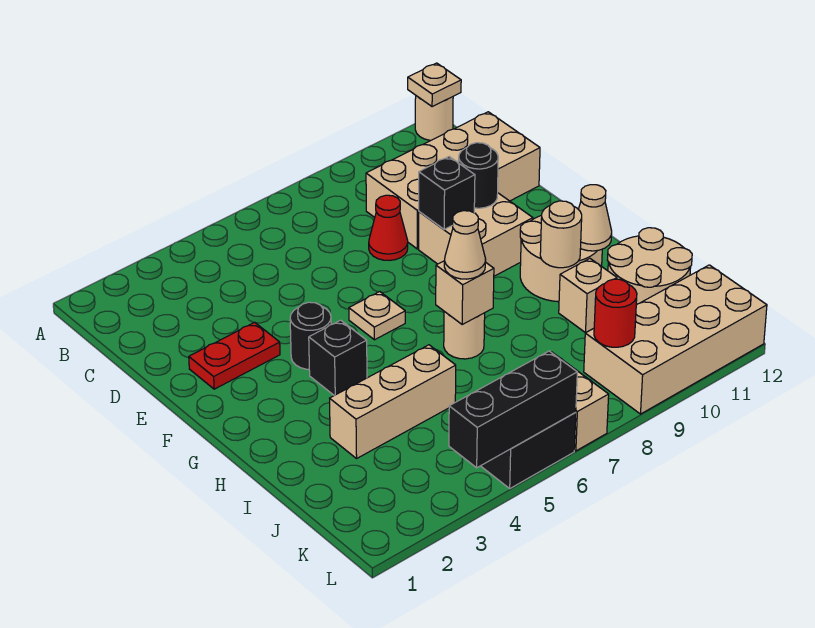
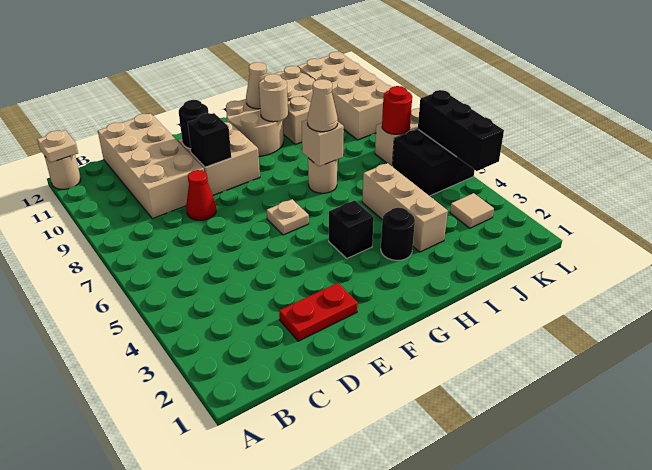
red 1x2 plate [189,322,280,389] -> red 1x2 plate turned to [279,283,358,341]
black 1x1 round brick [290,302,331,369] -> black 1x1 round brick moved to [381,208,415,261]
none -> tan 1x1 tile [450,193,494,228]
red 1x1 round brick [594,279,637,347] -> red 1x1 round brick moved to [382,86,412,134]

